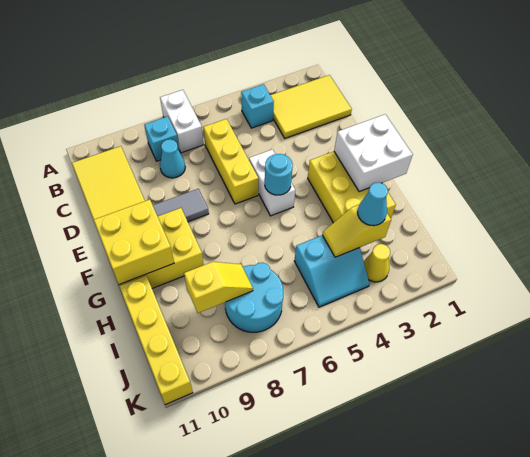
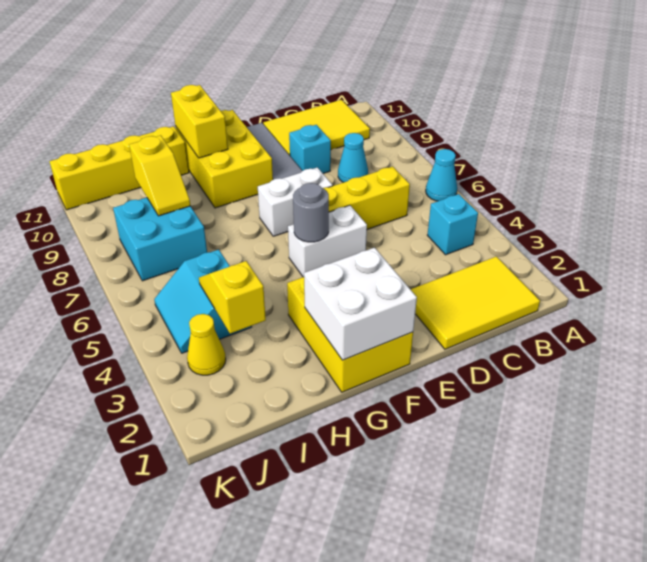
white 1x2 brick [160,90,204,153] -> white 1x2 brick moved to [258,167,333,236]
yellow 2x3 tile [270,75,352,138] -> yellow 2x3 tile turned to [411,256,540,349]
cyan 1x1 brick [144,116,179,161] -> cyan 1x1 brick moved to [289,125,331,174]
yellow 2x3 brick [308,152,396,223] -> yellow 2x3 brick turned to [287,277,413,392]
cyan 1x1 round brick [265,154,293,195] -> grey 1x1 round brick [293,183,329,242]
yellow 2x2 brick [94,200,174,284] -> yellow 1x2 brick [171,85,228,158]
cyan 1x1 cone [358,182,388,226] -> cyan 1x1 cone moved to [426,149,457,201]
cyan 2x2 round brick [225,262,283,332] -> cyan 2x2 brick [113,198,207,281]

